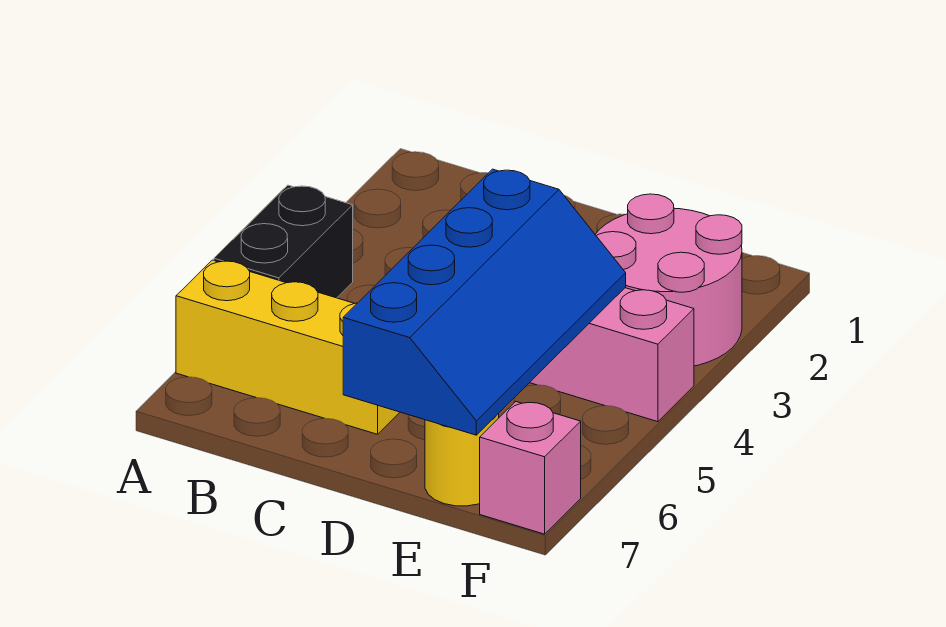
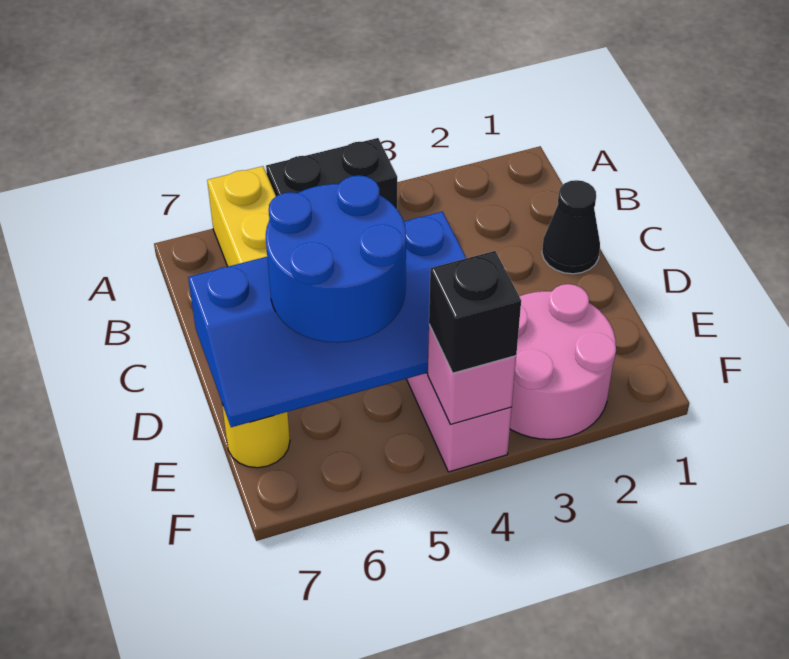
none -> black 1x1 cone [542,180,600,274]
none -> blue 2x2 round brick [266,175,406,343]
none -> black 1x1 brick [429,251,521,373]
pink 1x1 brick [480,402,581,534] -> pink 1x1 brick moved to [428,325,516,424]

